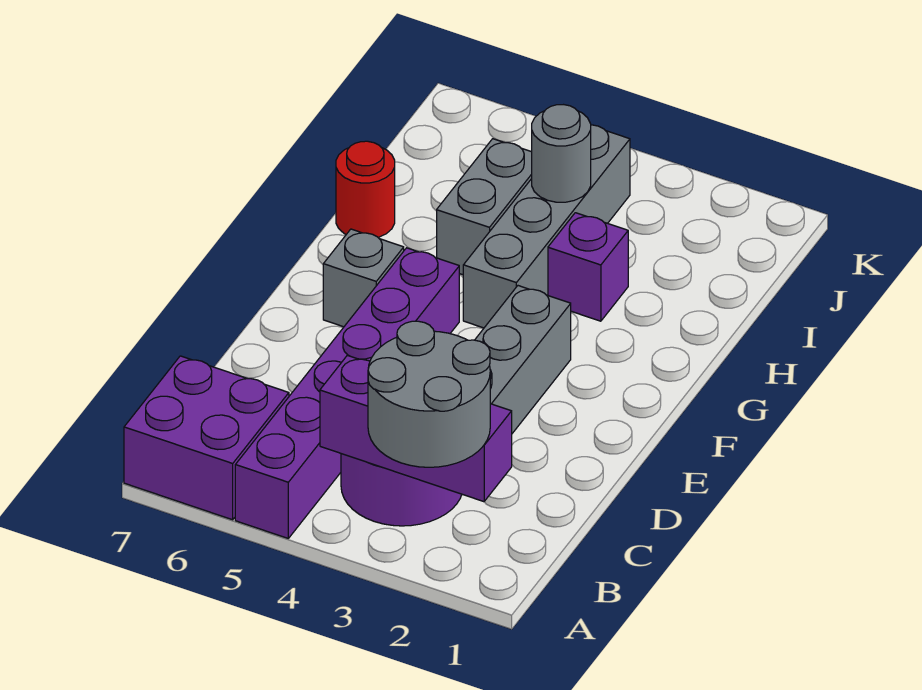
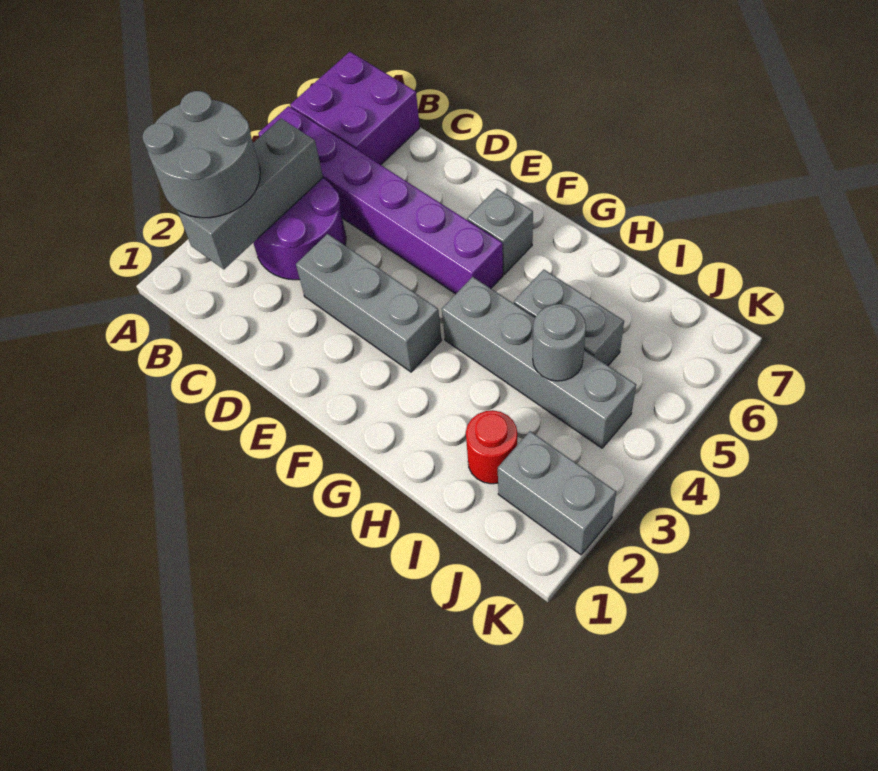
purple 1x3 brick [320,355,512,502] -> grey 1x3 brick [177,118,323,269]
purple 1x1 brick [548,213,628,321] -> none
red 1x1 round brick [336,141,395,237] -> red 1x1 round brick moved to [466,410,517,484]
none -> grey 1x2 brick [498,431,616,555]

